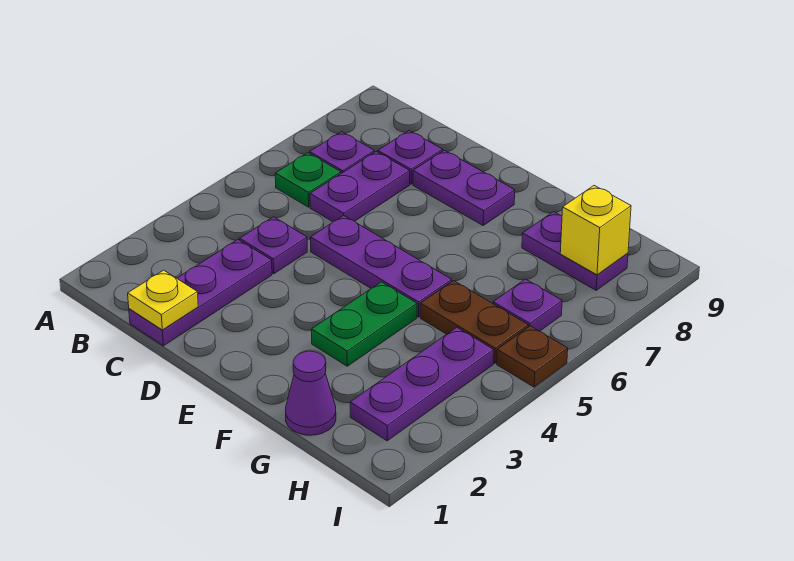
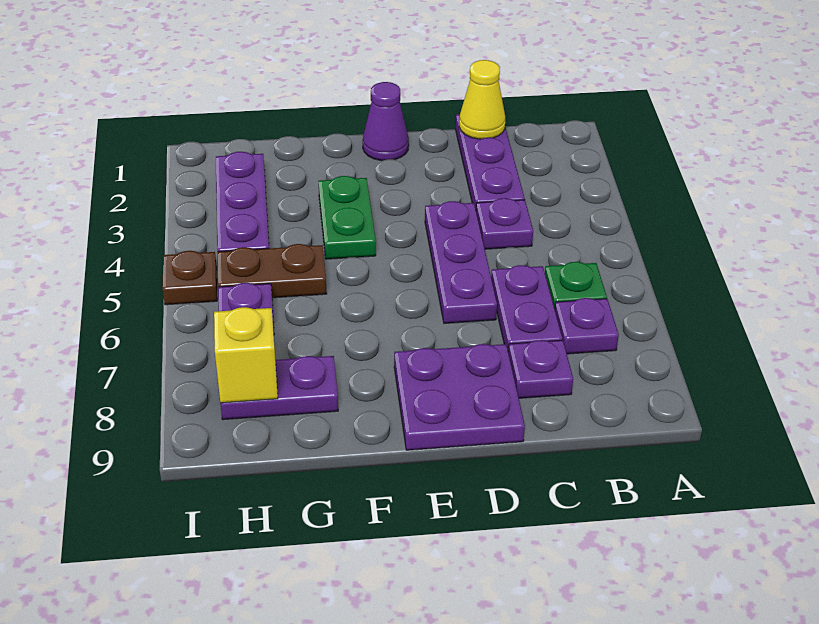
yellow 1x1 plate [128,270,198,330] -> yellow 1x1 cone [459,60,505,139]
purple 1x3 plate [310,215,452,317] -> purple 1x3 plate turned to [425,201,497,323]
purple 1x2 plate [413,150,515,225] -> purple 2x2 plate [394,344,525,450]
purple 1x1 cone [286,351,336,435] -> purple 1x1 cone moved to [363,82,409,161]

